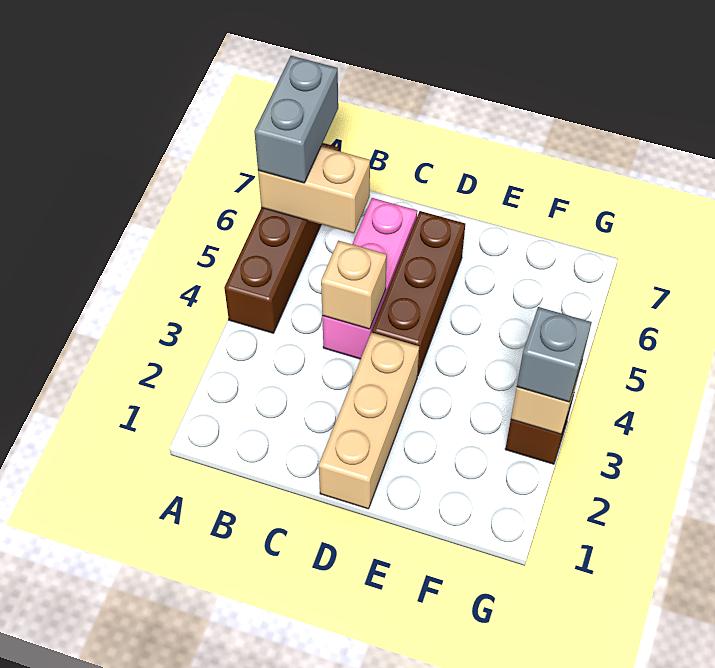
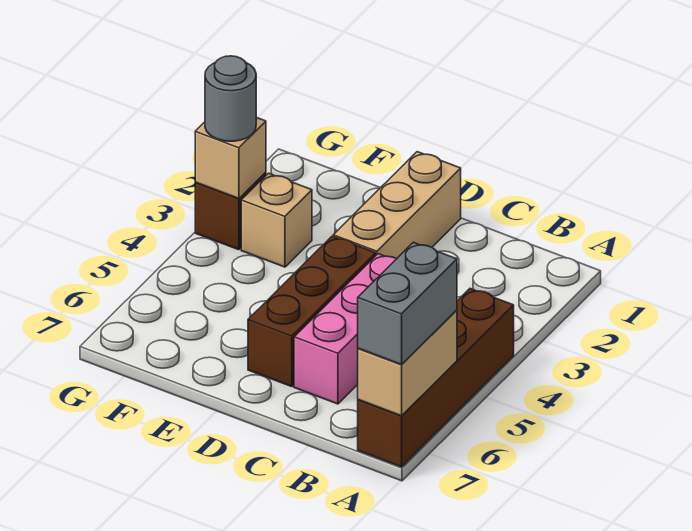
tan 1x2 brick [258,146,370,233] -> tan 1x2 brick turned to [358,310,457,416]
tan 1x1 brick [321,241,387,329] -> tan 1x1 brick moved to [241,173,312,267]
grey 1x1 brick [517,307,592,402] -> grey 1x1 round brick [205,56,256,141]

